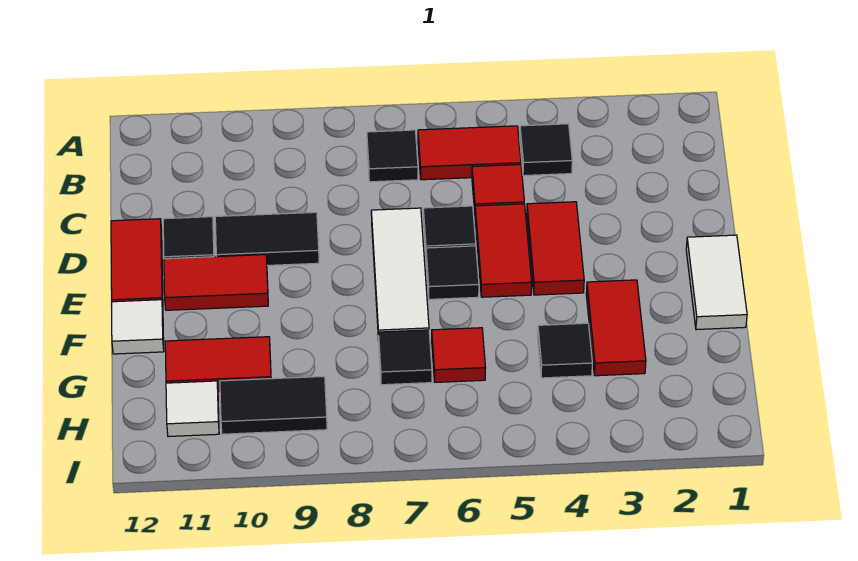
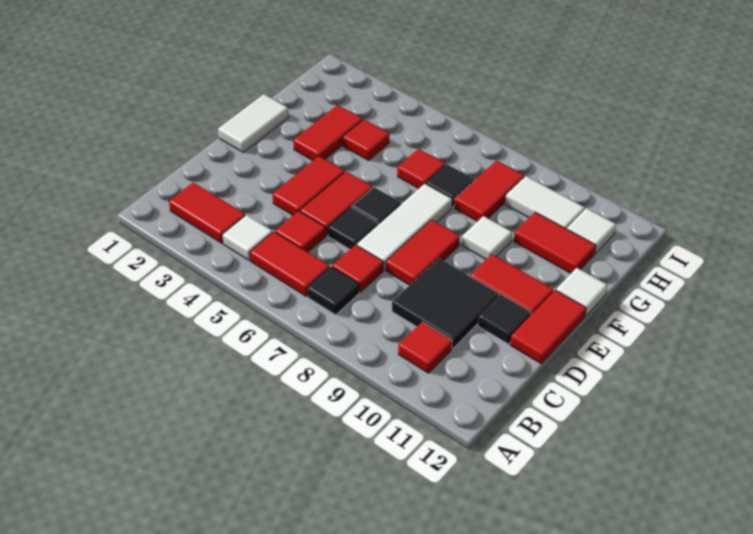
none -> red 1x2 tile [169,182,245,243]
black 1x1 tile [520,124,572,176] -> white 1x1 tile [222,215,273,261]
none -> red 1x1 tile [398,322,452,373]
none -> red 1x1 tile [332,245,384,292]
none -> red 1x2 tile [386,220,460,285]
black 1x2 tile [215,212,319,265] -> black 2x2 tile [392,258,499,349]
none -> white 1x1 tile [462,216,512,259]
black 1x1 tile [538,323,592,378] -> red 1x1 tile [343,120,390,161]
none -> red 1x2 tile [454,161,524,221]
black 1x2 tile [220,376,327,434] -> white 1x2 tile [505,176,585,229]

